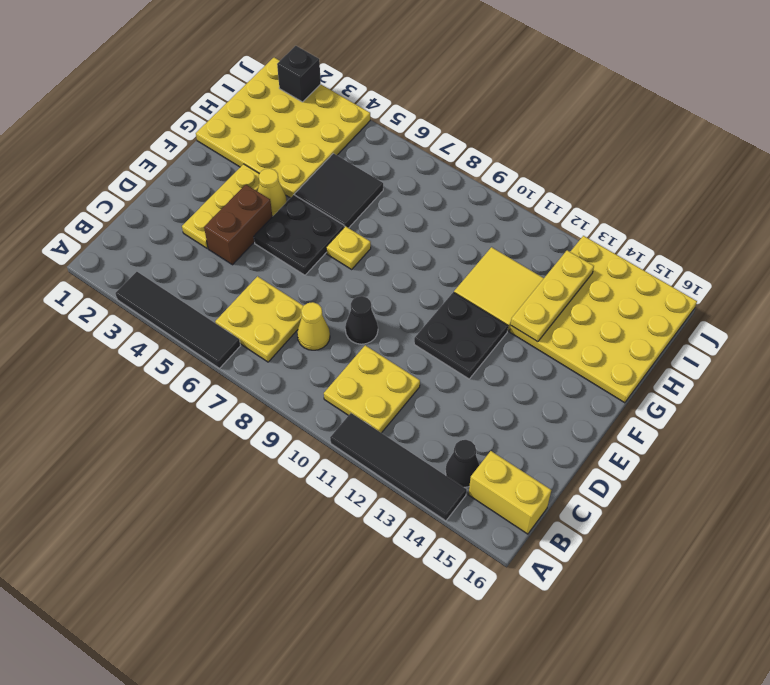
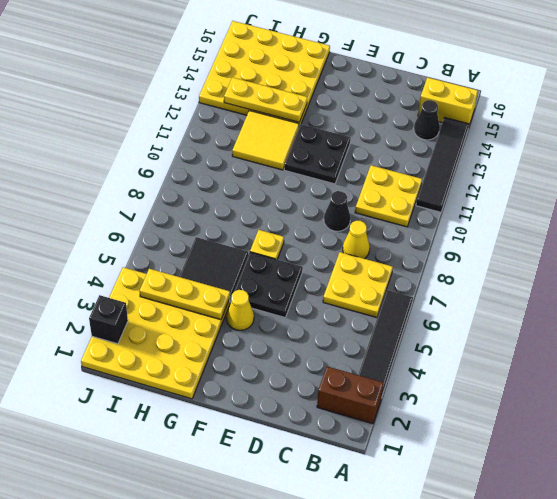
yellow 1x2 brick [468,451,551,534] -> yellow 1x2 brick turned to [418,78,478,128]
yellow 1x3 plate [182,164,260,248] -> yellow 1x3 plate moved to [140,269,230,320]
brown 1x2 brick [204,185,272,265] -> brown 1x2 brick moved to [317,366,383,424]

